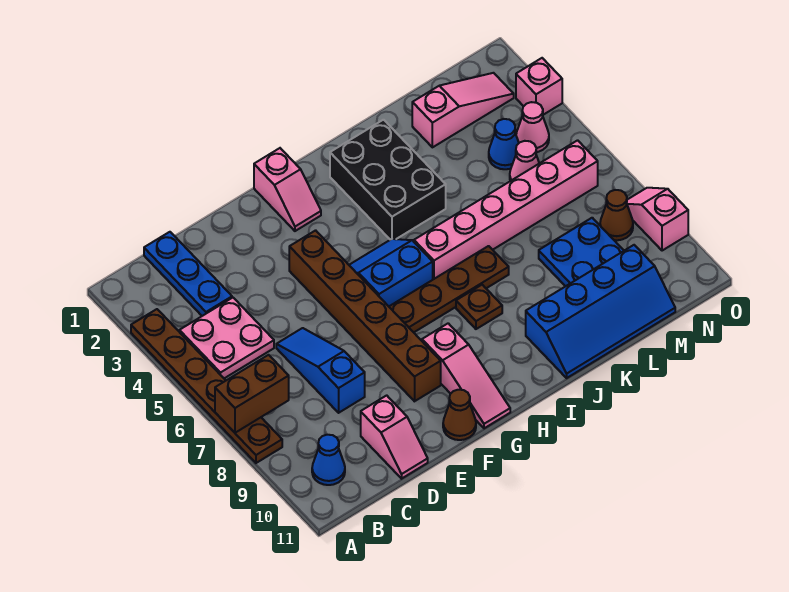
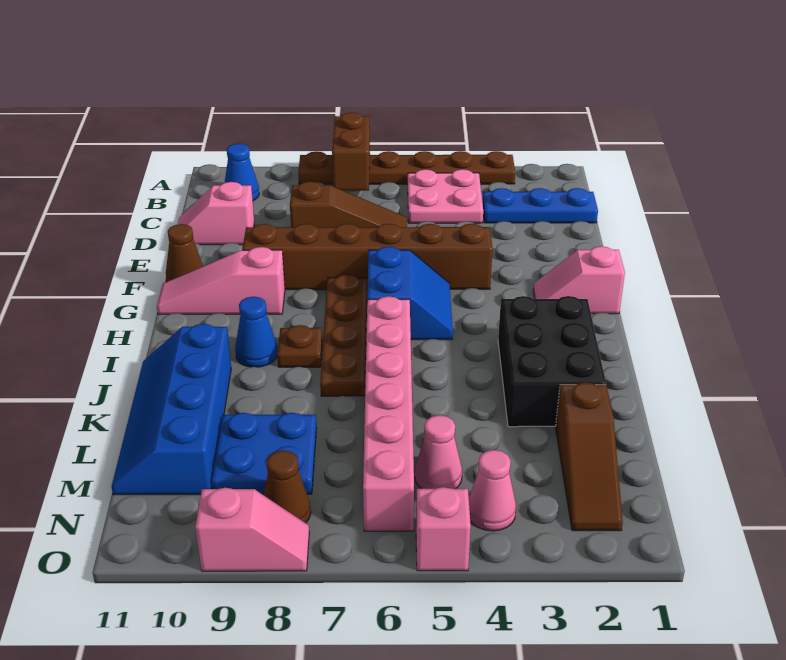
blue 1x3 slope [276,328,365,413] -> brown 1x3 slope [290,182,407,227]
black 2x3 brick [330,120,446,240] -> black 2x3 brick turned to [498,296,606,427]
pink 1x3 slope [412,73,514,147] -> brown 1x3 slope [556,382,623,531]
blue 1x1 cone [489,119,519,169] -> blue 1x1 cone moved to [235,297,278,367]
pink 1x1 brick [516,58,562,115] -> pink 1x1 brick moved to [416,487,471,571]

